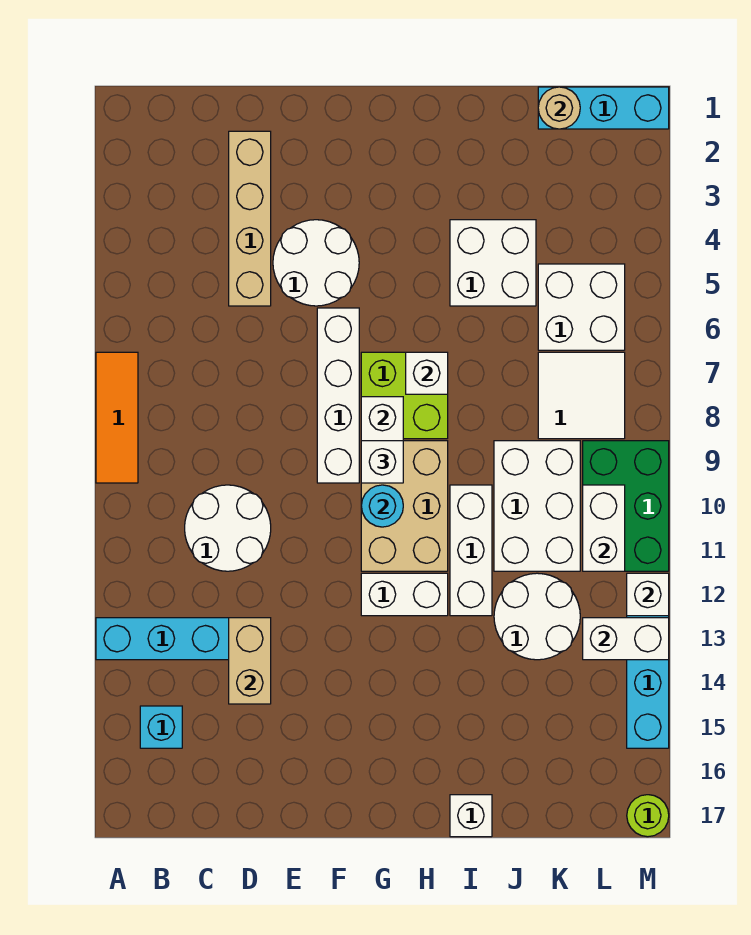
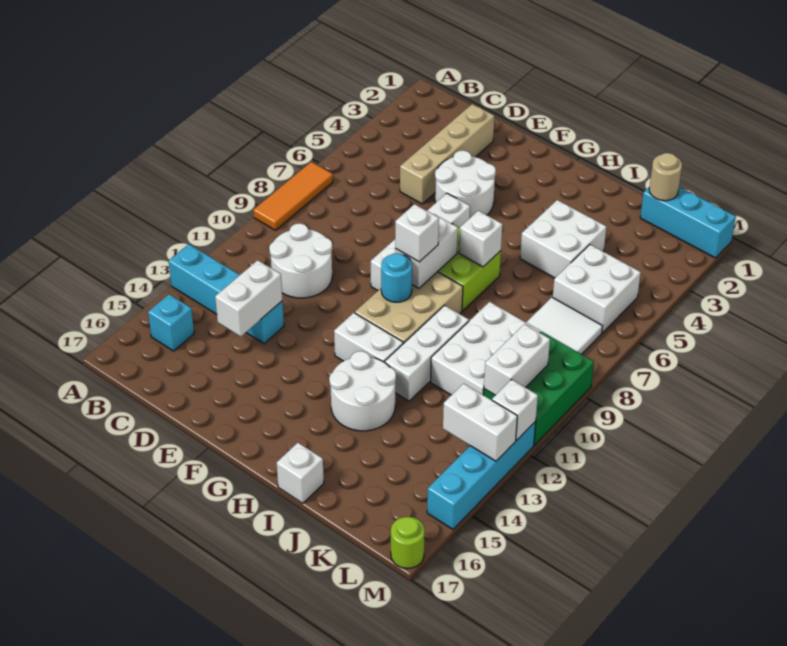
tan 1x2 brick [229,618,271,704] -> white 1x2 brick [215,260,282,337]
white 2x2 round brick [494,573,580,660] -> white 2x2 round brick moved to [329,351,396,431]

